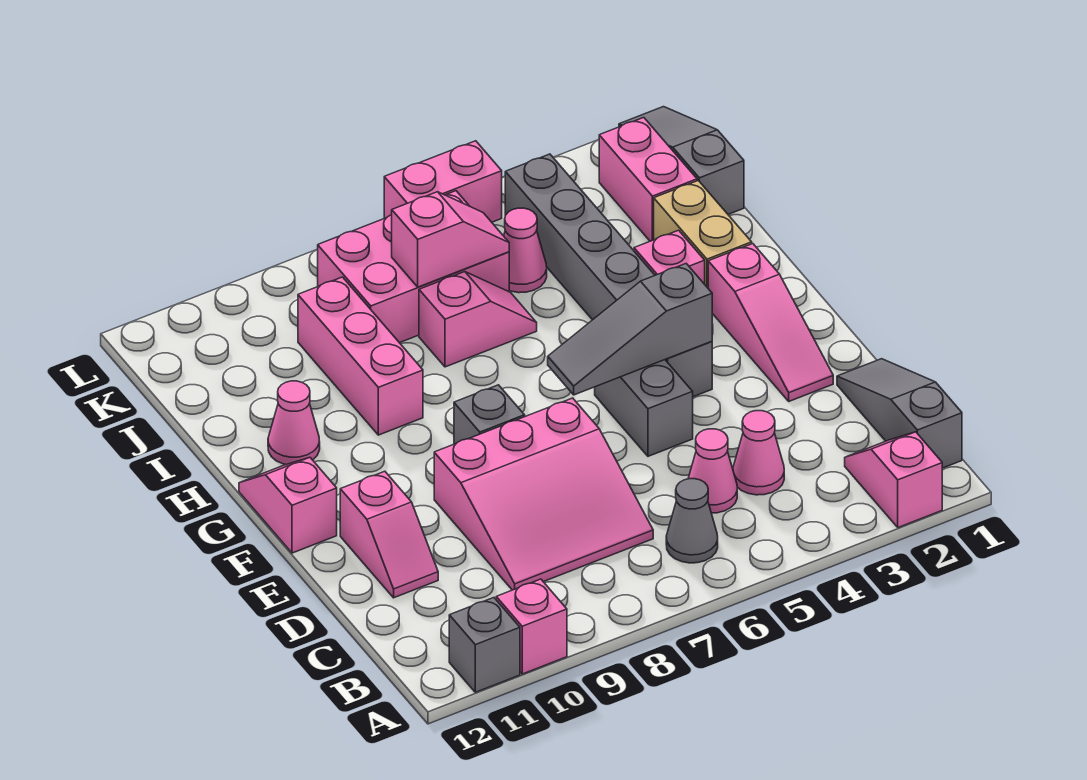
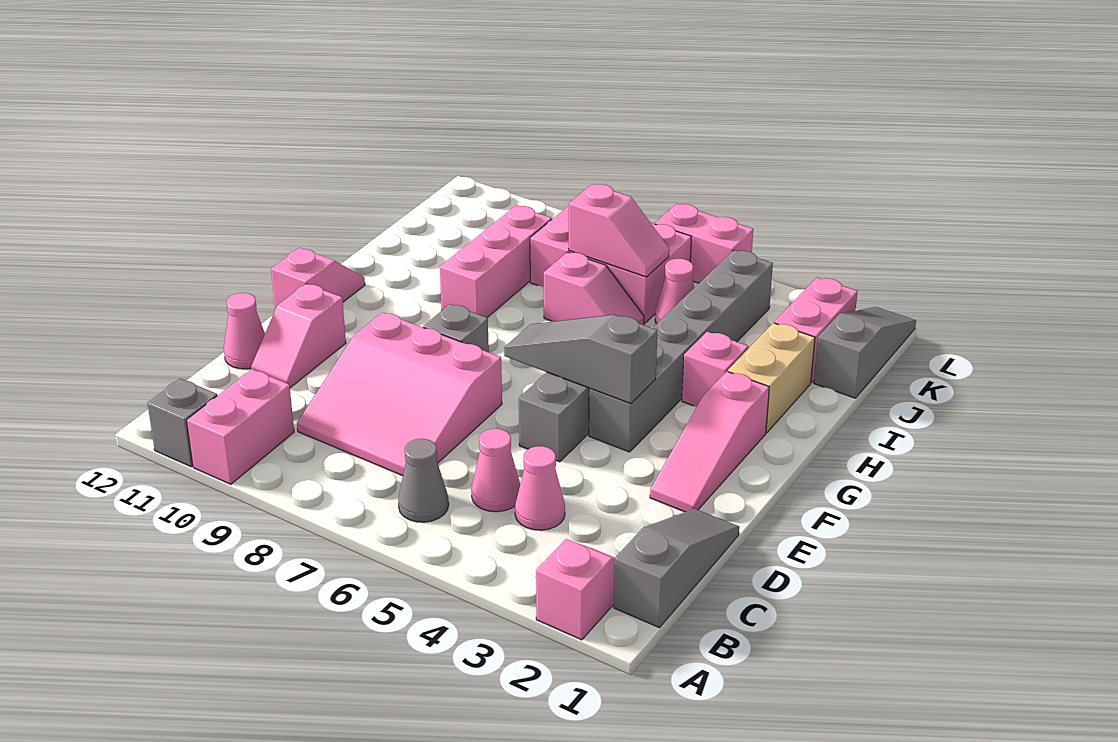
pink 1x1 brick [496,579,567,674] -> pink 1x2 brick [187,369,294,484]
pink 1x1 cone [268,381,320,465] -> pink 1x1 cone moved to [224,293,265,369]

